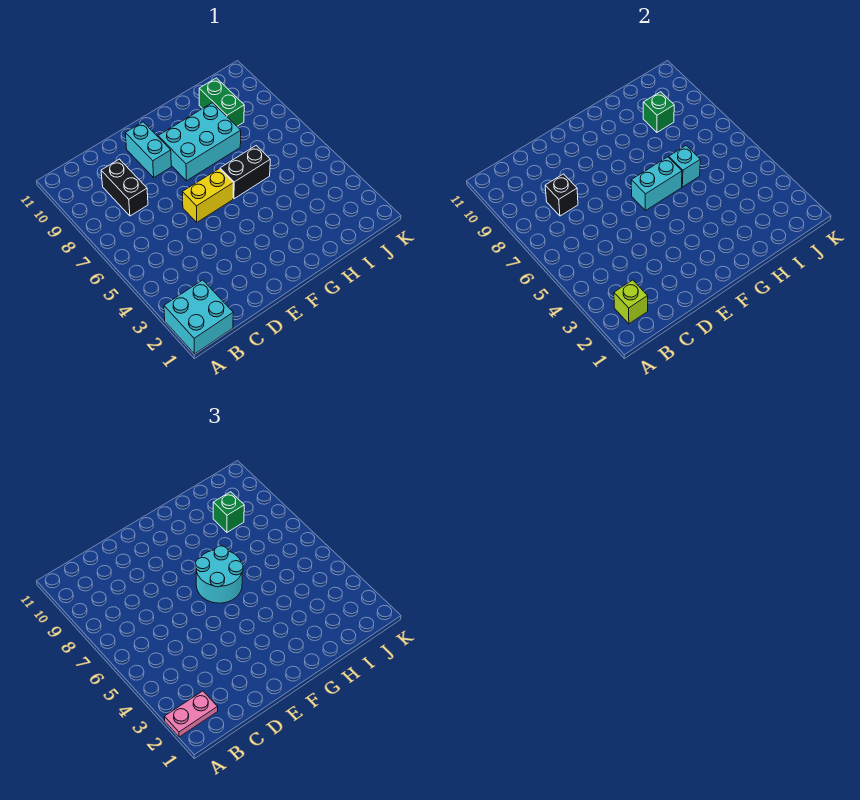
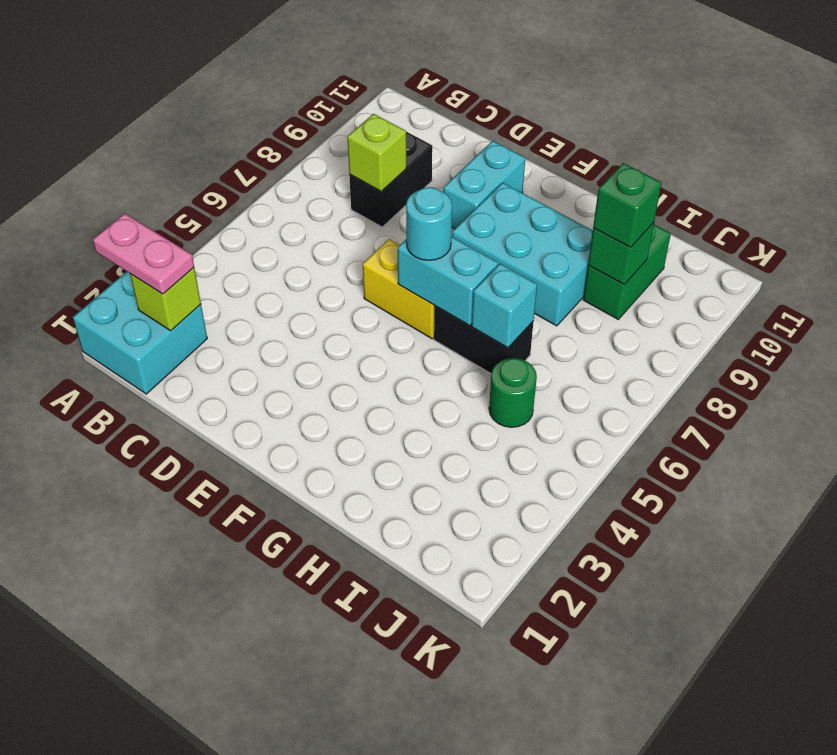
black 1x1 brick [545,174,578,216] -> lime 1x1 brick [347,114,407,191]
cyan 2x2 round brick [196,546,243,603] -> cyan 1x1 round brick [406,187,452,260]
none -> green 1x1 round brick [489,358,537,427]

